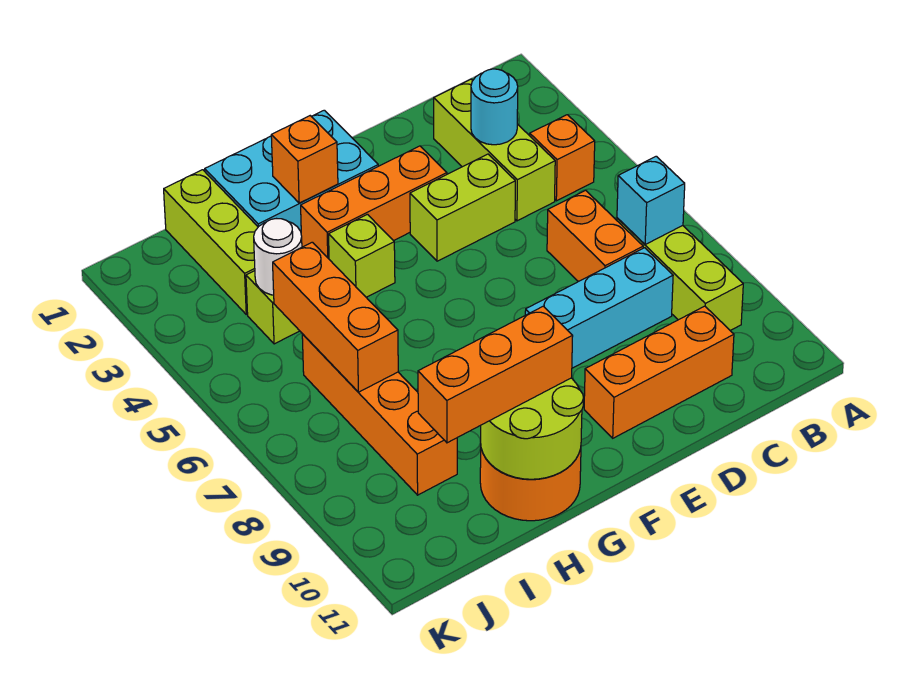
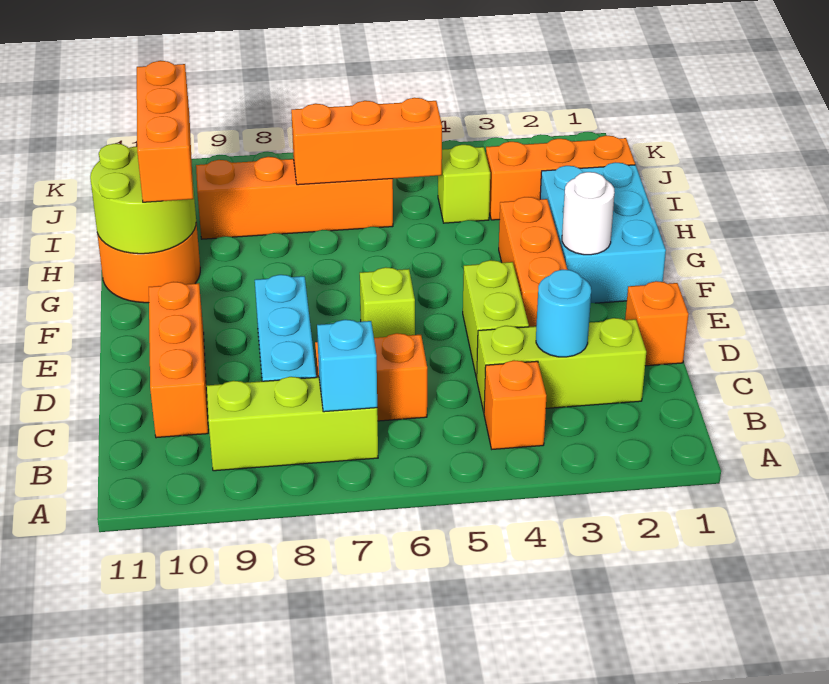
orange 1x1 brick [271,116,338,203] -> orange 1x1 brick moved to [625,281,688,366]
lime 1x1 brick [329,214,395,297] -> lime 1x1 brick moved to [360,267,415,338]
lime 1x3 brick [164,170,258,314] -> orange 1x3 brick [486,136,635,220]
white 1x1 round brick [254,219,302,295] -> white 1x1 round brick moved to [562,172,615,255]

